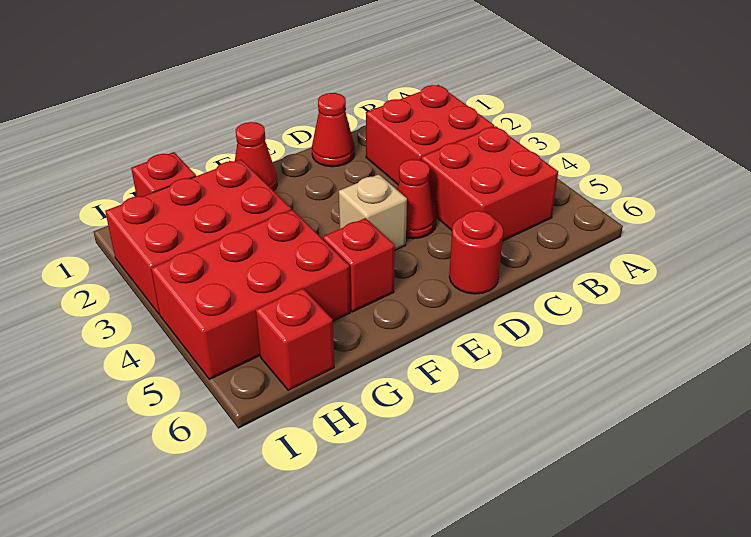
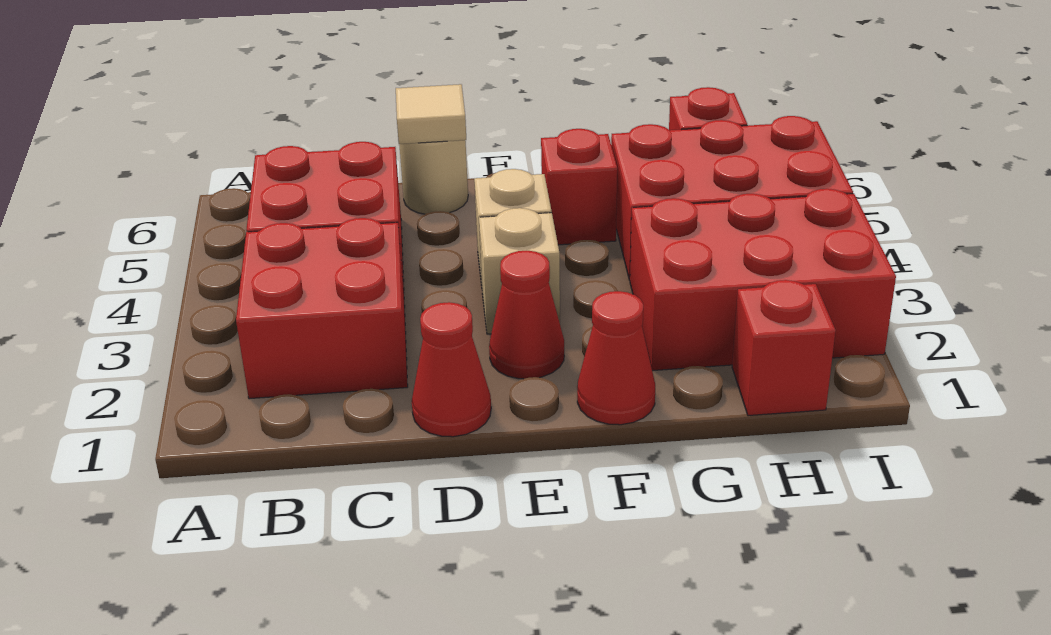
red 1x1 cone [397,159,436,239] -> red 1x1 cone moved to [489,251,564,379]
red 1x1 round brick [449,211,503,294] -> tan 1x1 round brick [399,140,468,214]
none -> tan 1x1 tile [396,84,466,144]
none -> tan 1x1 brick [479,208,560,334]

